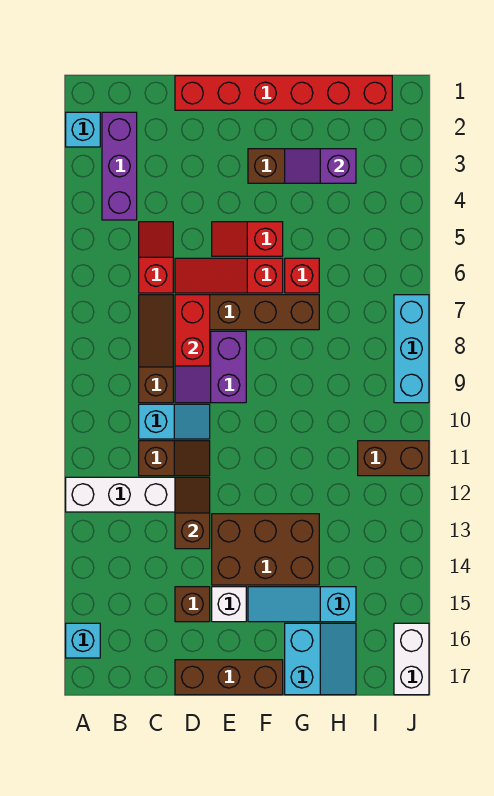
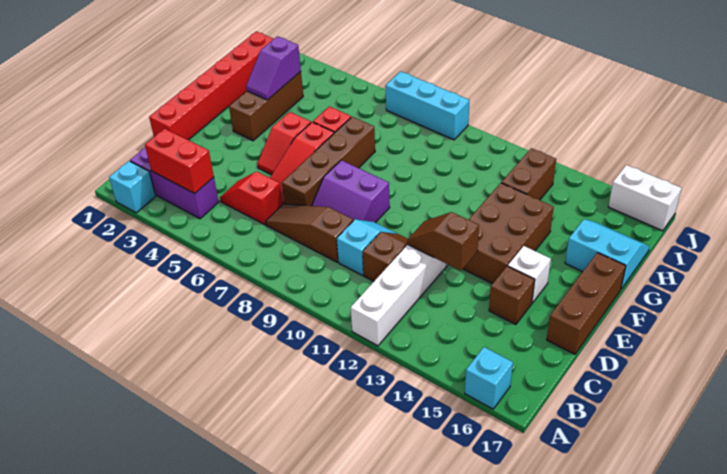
red 1x2 brick [175,295,210,366] -> red 1x2 brick moved to [145,129,214,194]
cyan 1x3 slope [248,587,356,622] -> none
brown 1x2 brick [358,441,429,476] -> brown 1x2 brick moved to [501,148,556,200]

